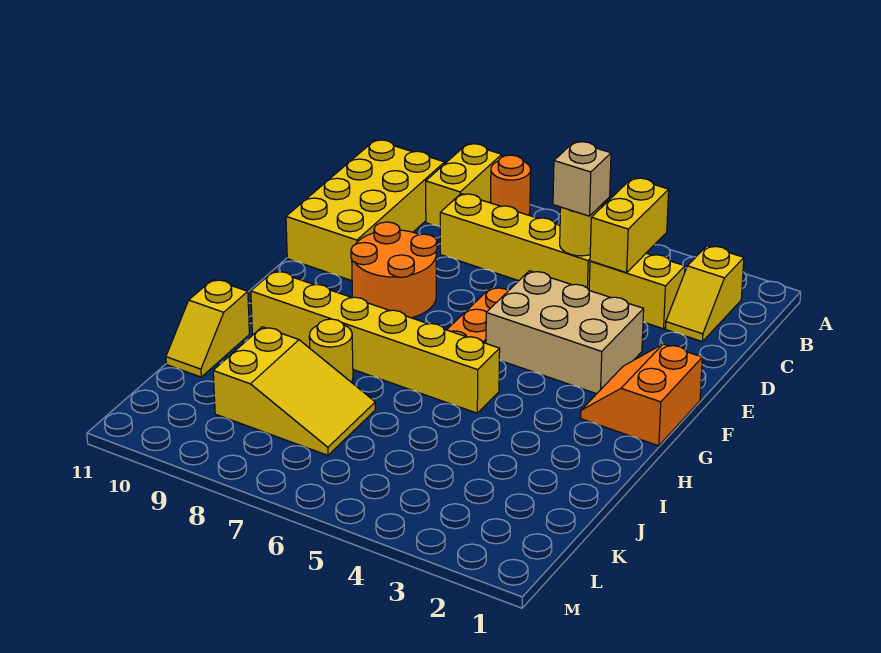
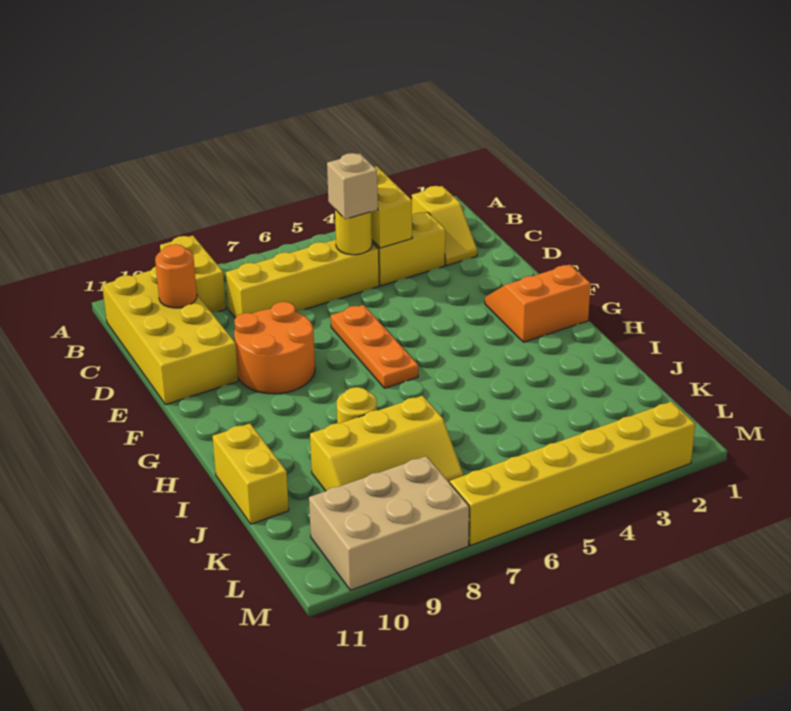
orange 1x1 round brick [491,155,531,215] -> orange 1x1 round brick moved to [155,244,197,308]
tan 2x3 brick [486,271,644,394] -> tan 2x3 brick moved to [309,456,469,590]
orange 2x2 slope [581,344,702,446] -> orange 2x2 slope turned to [485,264,591,342]
yellow 1x6 brick [251,271,500,413] -> yellow 1x6 brick moved to [450,402,695,545]
yellow 1x2 slope [166,279,249,377] -> yellow 1x2 brick [213,424,289,524]
yellow 2x3 slope [213,327,375,455] -> yellow 2x3 slope turned to [310,396,463,491]

